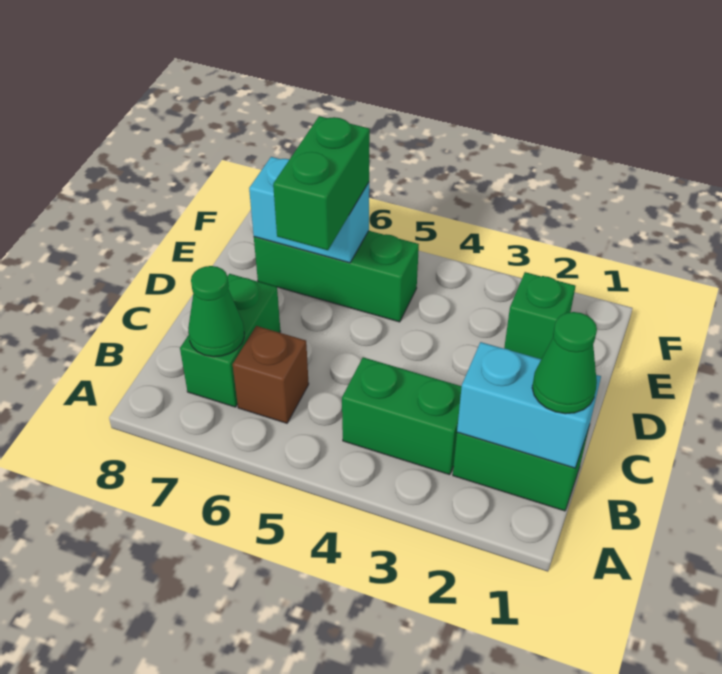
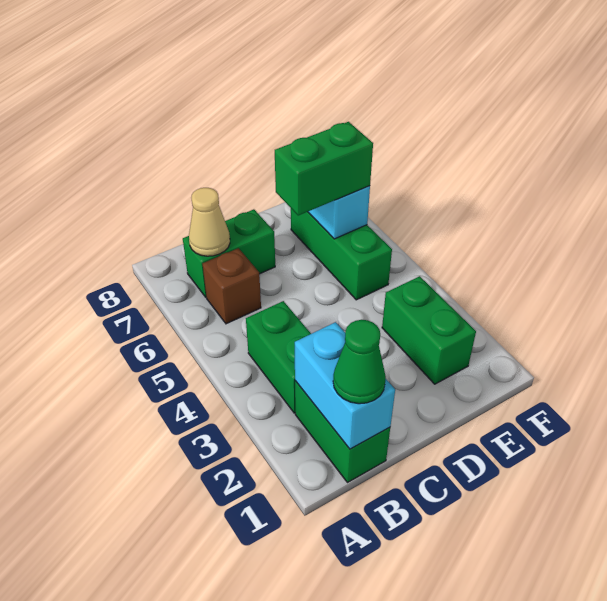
green 1x1 cone [188,266,244,357] -> tan 1x1 cone [189,188,230,256]
green 1x1 brick [504,272,575,359] -> green 1x2 brick [382,276,476,384]

